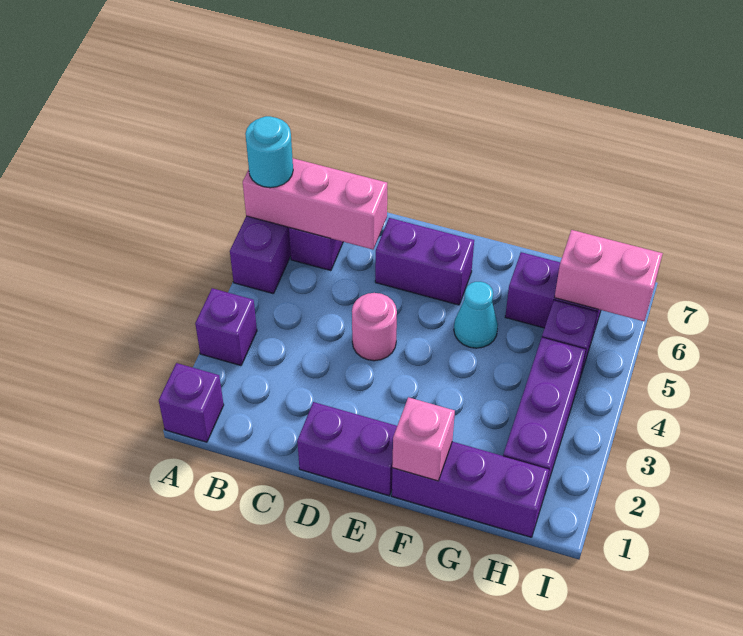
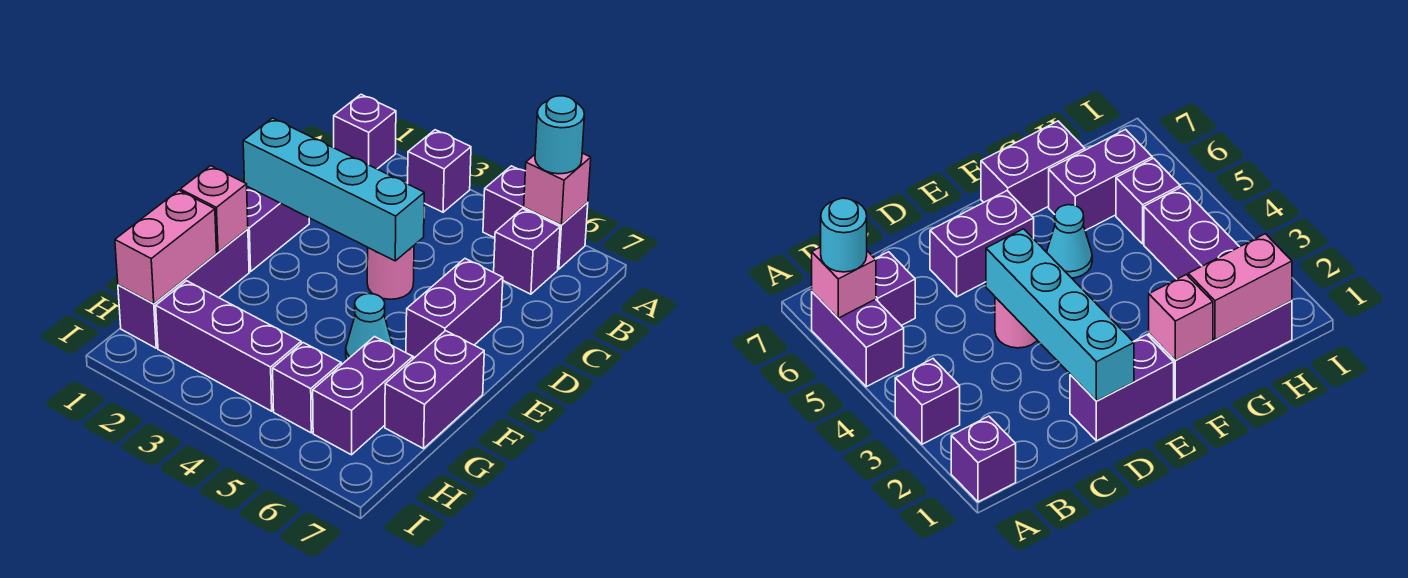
pink 1x3 brick [243,158,387,249] -> pink 1x1 brick [524,153,591,225]
none -> cyan 1x4 brick [243,118,424,261]
none -> purple 1x2 brick [385,331,484,449]
pink 1x2 brick [555,230,663,321] -> pink 1x2 brick moved to [115,190,217,304]

